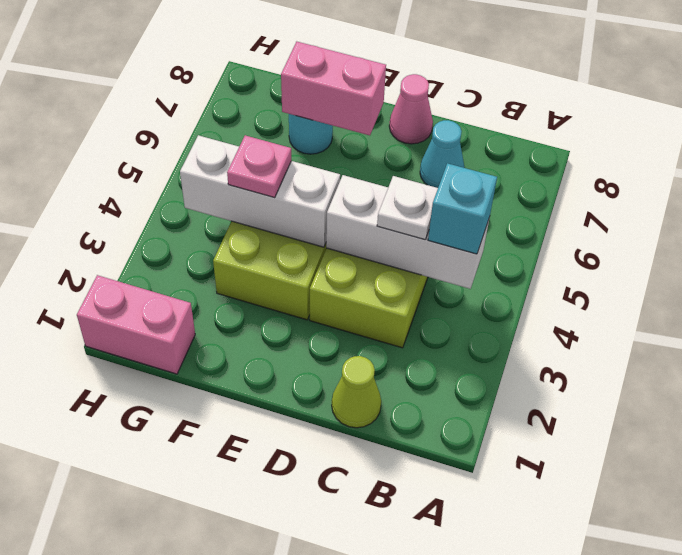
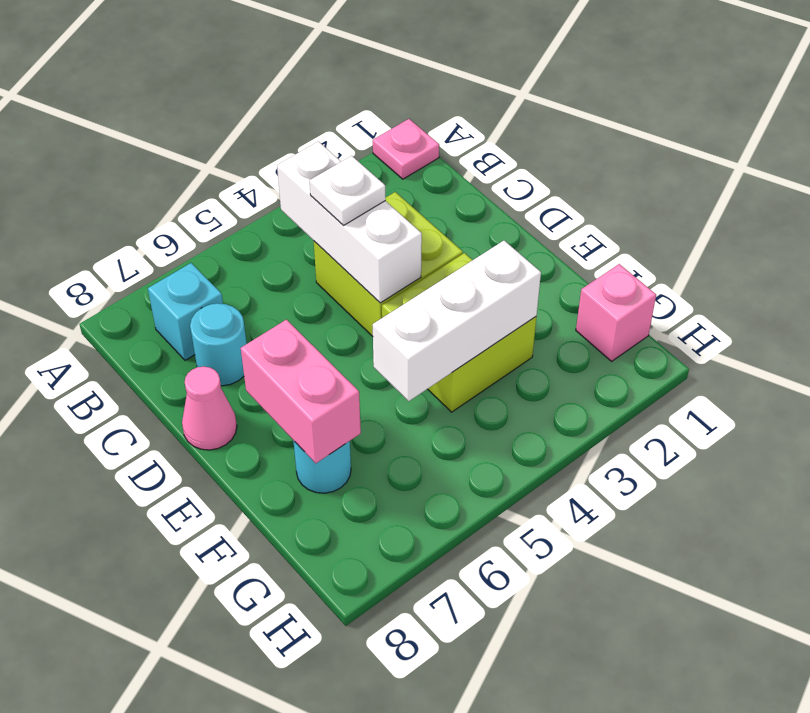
cyan 1x1 brick [428,163,497,254] -> cyan 1x1 brick moved to [148,263,223,360]
lime 1x1 cone [332,356,381,428] -> none
cyan 1x1 cone [420,120,465,188] -> cyan 1x1 round brick [190,303,247,386]
white 1x3 brick [180,135,340,247] -> white 1x3 brick turned to [373,241,541,401]
pink 1x1 plate [227,135,291,198] -> pink 1x1 plate moved to [373,119,439,179]
pink 1x2 brick [77,275,195,374] -> pink 1x1 brick [576,264,656,361]

